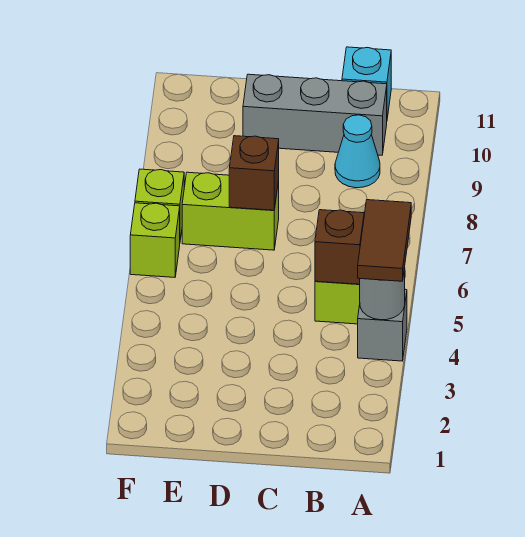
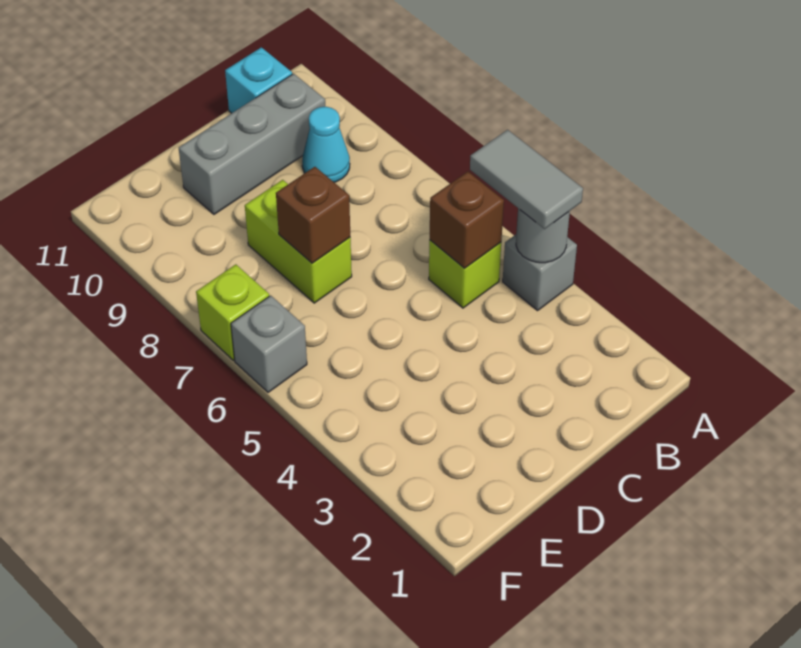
brown 1x2 tile [358,200,411,281] -> grey 1x2 tile [470,130,583,229]
lime 1x2 brick [182,172,279,250] -> lime 1x2 brick turned to [245,180,352,303]
lime 1x1 brick [130,203,180,277] -> grey 1x1 brick [231,296,307,392]

